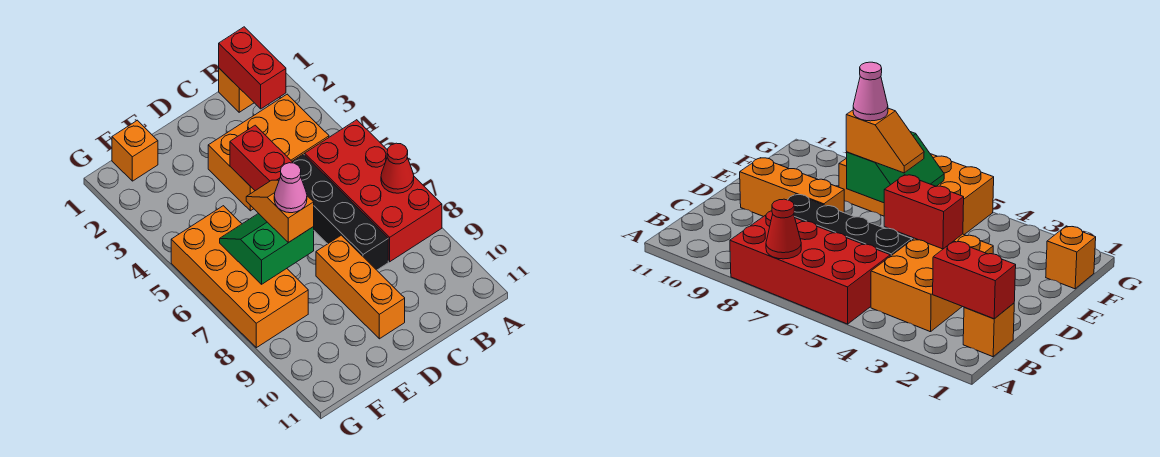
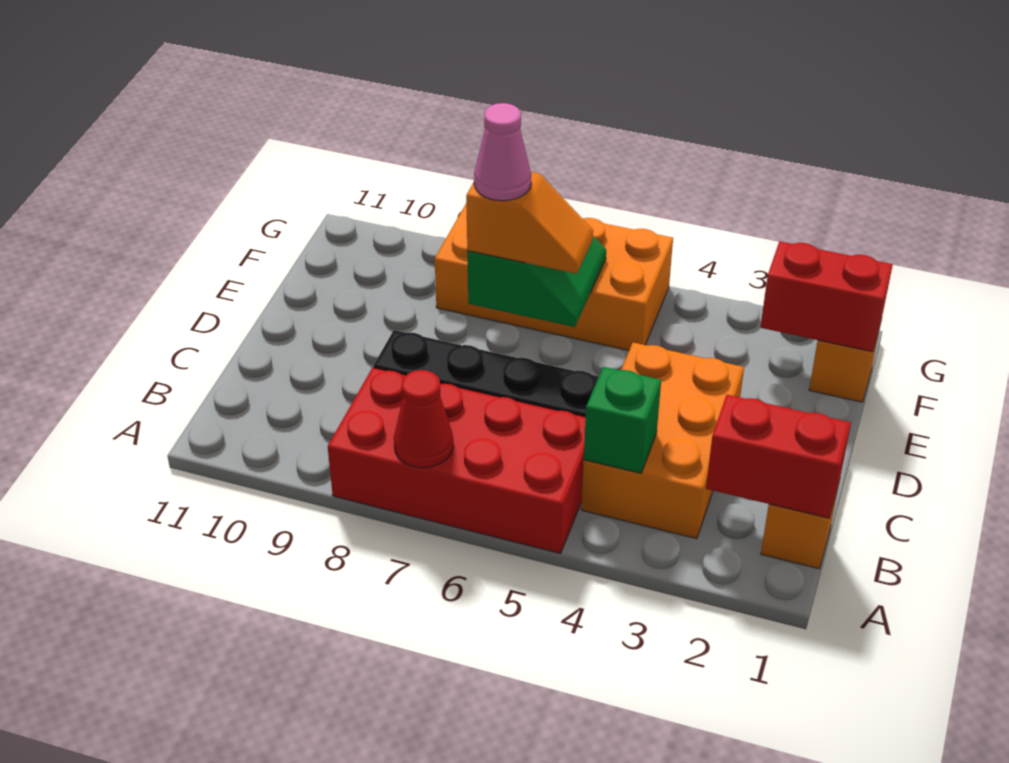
none -> green 1x1 brick [584,367,661,473]
red 1x2 brick [230,125,293,191] -> red 1x2 brick moved to [760,241,893,352]
orange 1x3 brick [316,235,405,339] -> none

